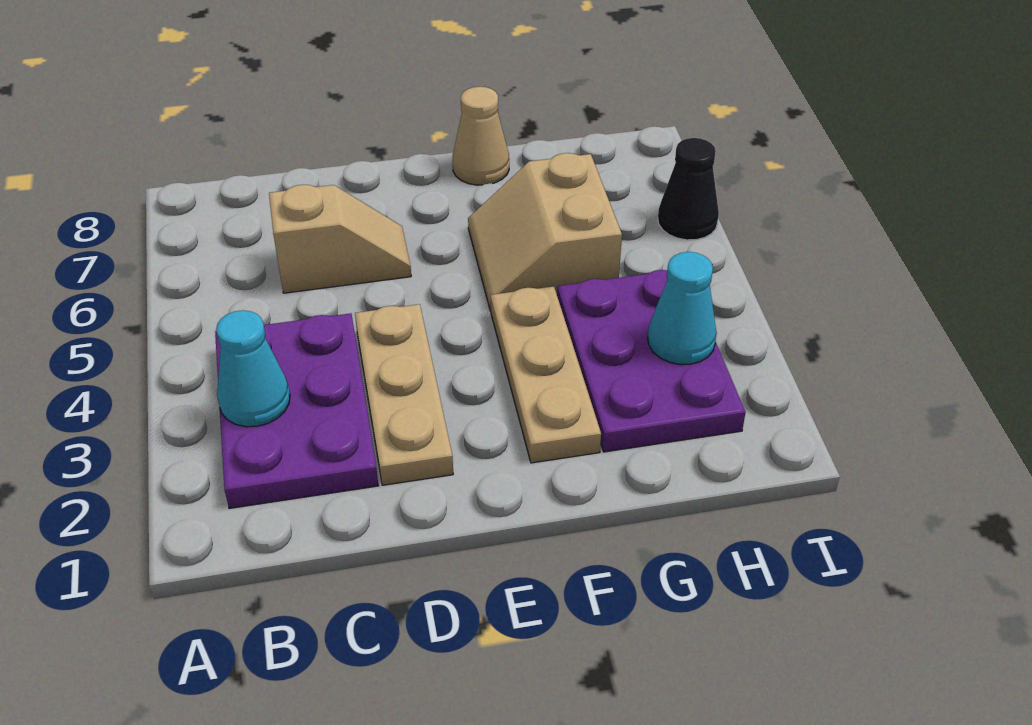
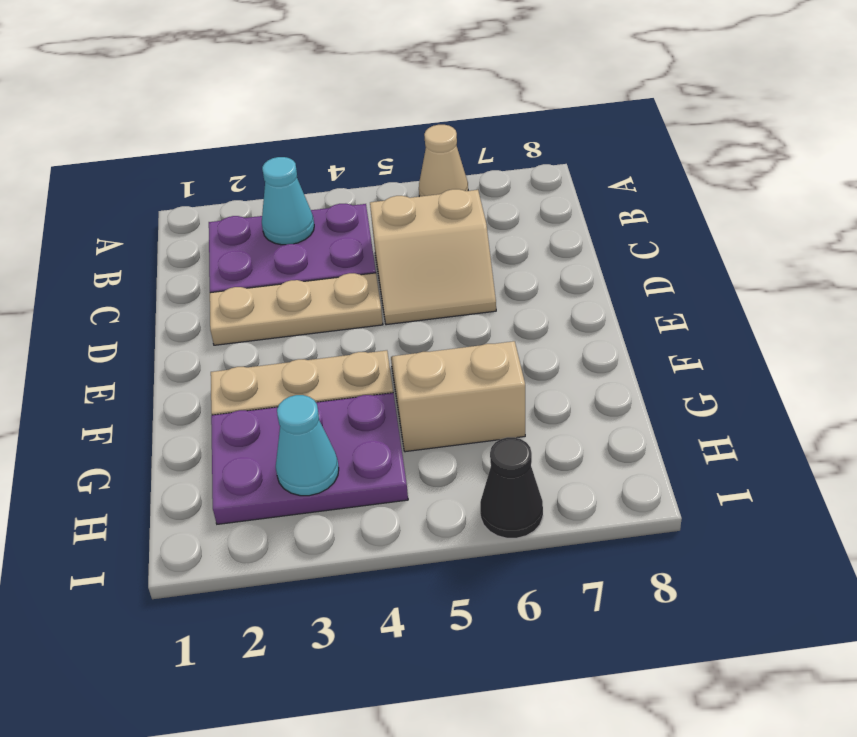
tan 1x2 slope [269,185,411,293] -> tan 2x2 slope [370,189,496,325]
tan 1x1 cone [453,87,509,185] -> tan 1x1 cone moved to [419,125,468,196]

